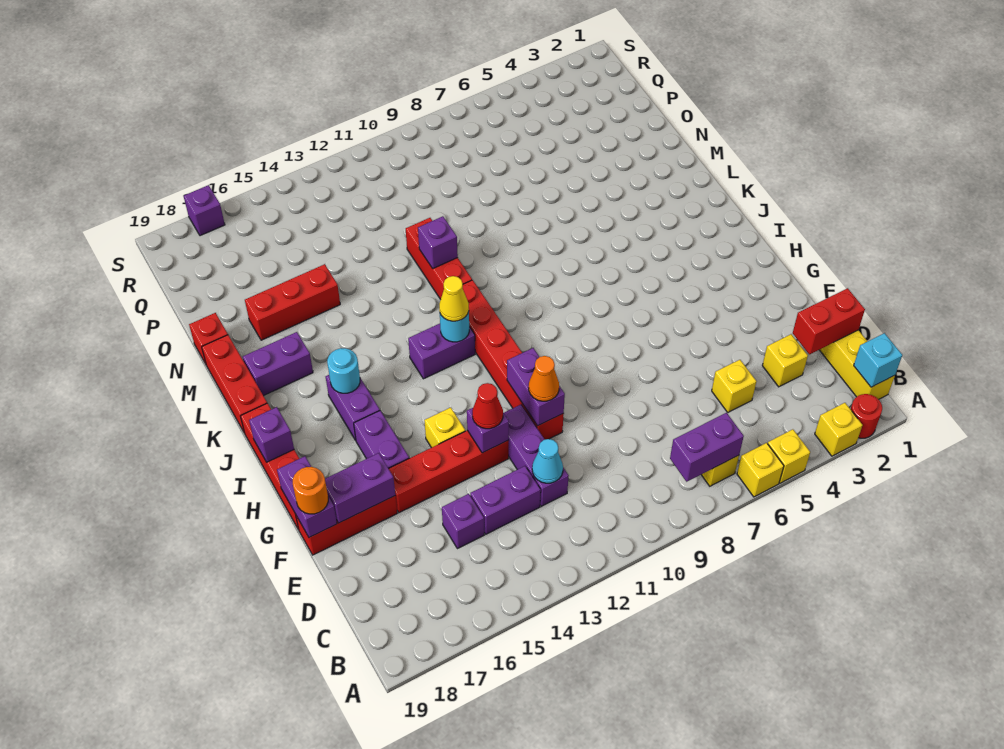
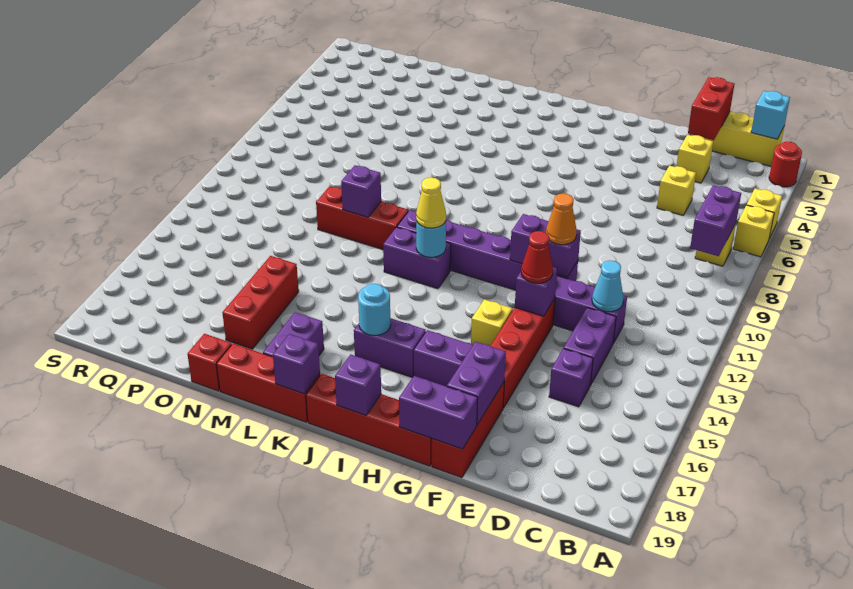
yellow 1x1 brick [815,403,863,456] -> none
red 1x6 brick [463,280,564,440] -> purple 1x6 brick [397,210,578,290]
orange 1x1 round brick [293,467,328,514] -> none
purple 1x2 brick [408,324,475,379] -> purple 1x2 brick turned to [383,227,451,289]
purple 1x1 brick [184,185,225,236] -> purple 1x1 brick moved to [273,334,320,394]

